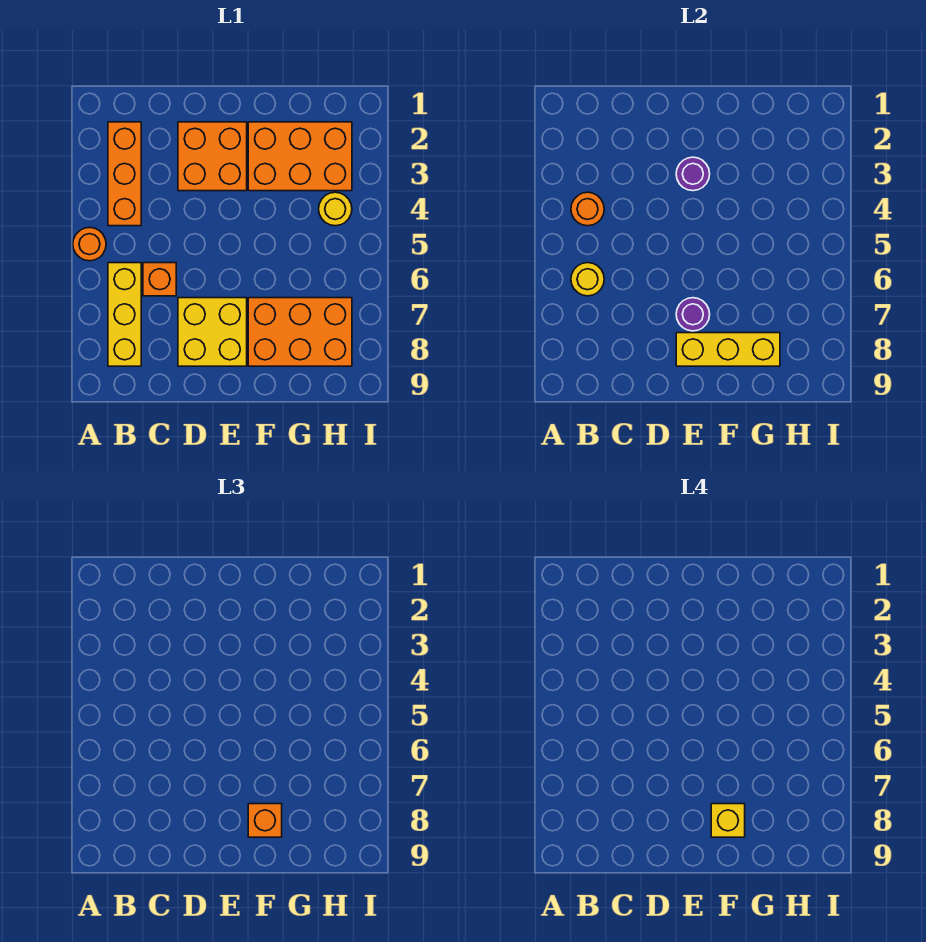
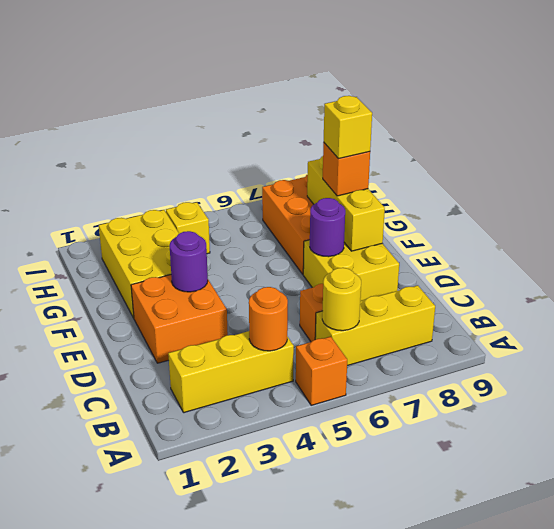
orange 1x1 round brick [73,228,106,261] -> orange 1x1 brick [296,337,347,405]
orange 1x3 brick [108,122,141,226] -> yellow 1x3 brick [168,331,294,413]
orange 2x3 brick [248,122,352,191] -> yellow 2x3 brick [99,210,179,318]
yellow 1x1 round brick [319,192,352,226] -> yellow 1x1 brick [166,202,210,254]

